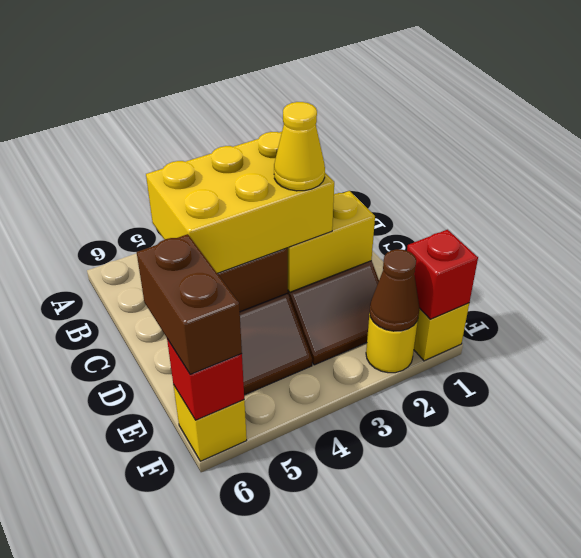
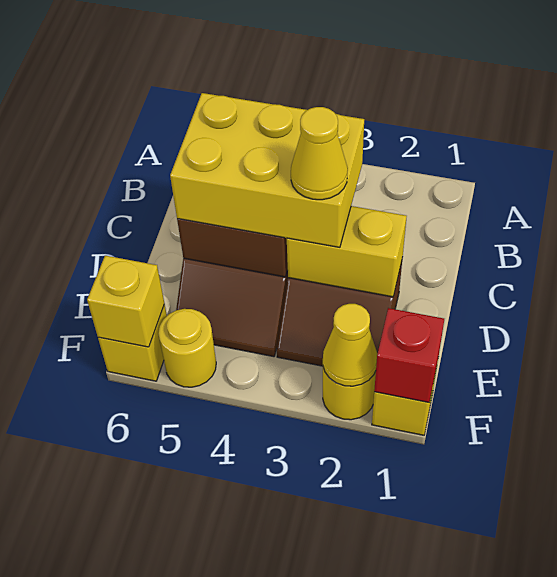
brown 1x2 brick [137,234,242,374] -> none
brown 1x1 cone [370,249,420,331] -> yellow 1x1 cone [323,304,377,386]
none -> yellow 1x1 round brick [158,309,216,387]
red 1x1 brick [167,339,244,420] -> yellow 1x1 brick [87,256,164,347]

